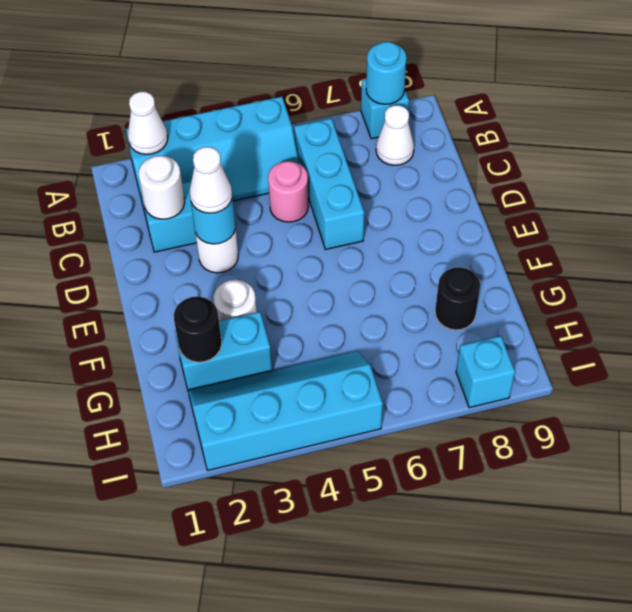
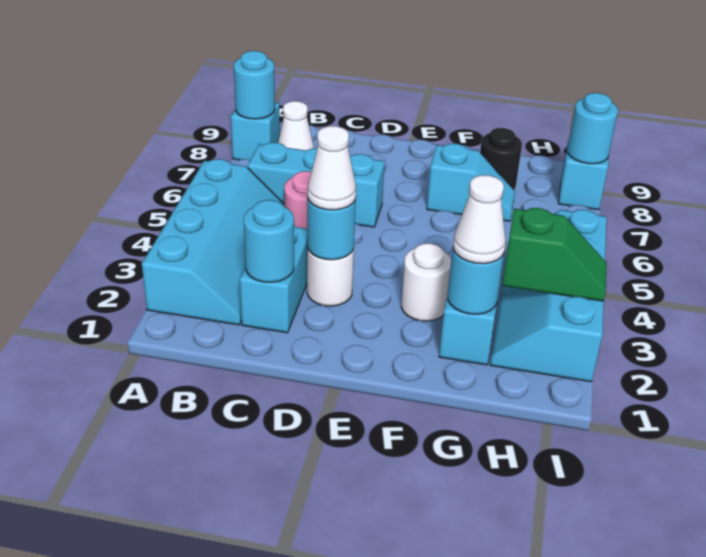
white 1x1 cone [128,92,168,154] -> white 1x1 cone moved to [453,175,506,264]
white 1x1 round brick [139,156,185,219] -> cyan 1x1 round brick [244,200,294,282]
none -> cyan 1x2 slope [427,144,515,221]
black 1x1 round brick [174,297,222,362] -> cyan 1x1 round brick [448,249,504,314]
none -> green 1x2 slope [502,208,607,301]
none -> cyan 1x1 round brick [567,93,618,164]

